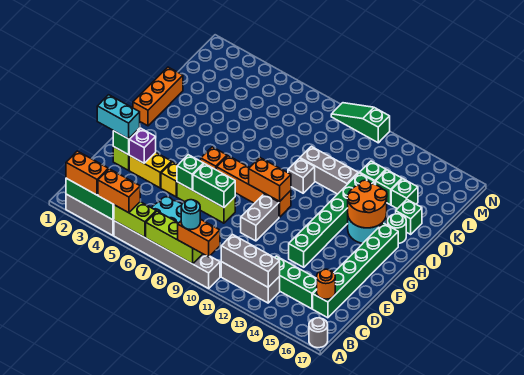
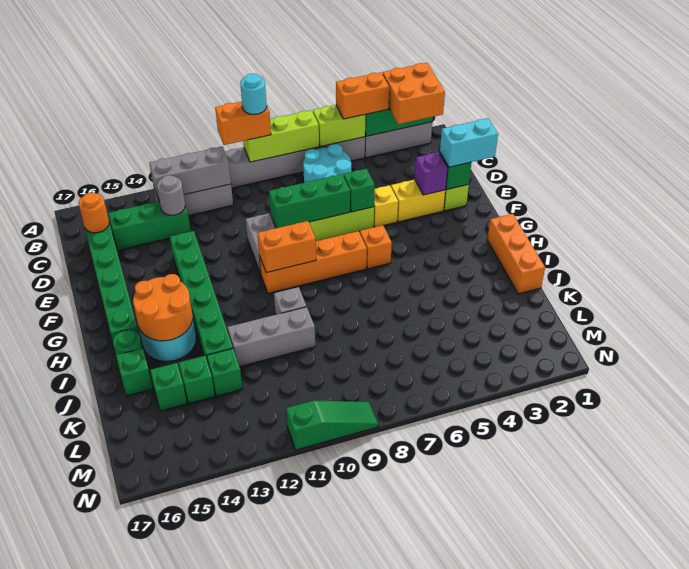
orange 1x2 brick [66,151,108,195] -> orange 2x2 brick [383,63,445,124]
grey 1x1 round brick [309,318,328,348] -> grey 1x1 round brick moved to [157,175,185,215]
green 1x2 brick [193,164,235,207] -> green 1x3 brick [269,174,350,228]

